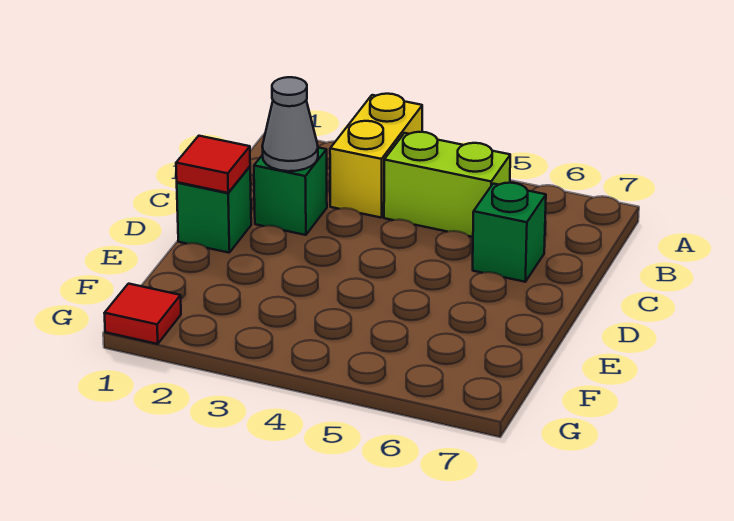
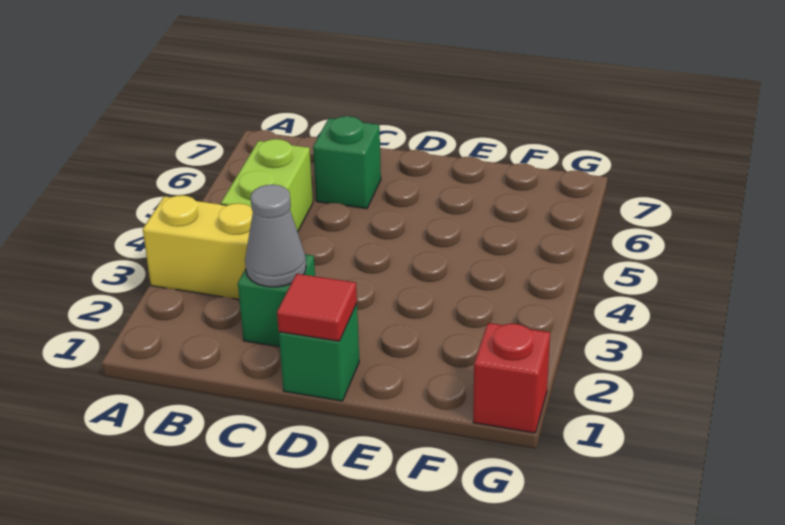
red 1x1 tile [104,284,181,344] -> red 1x1 brick [473,323,550,433]

